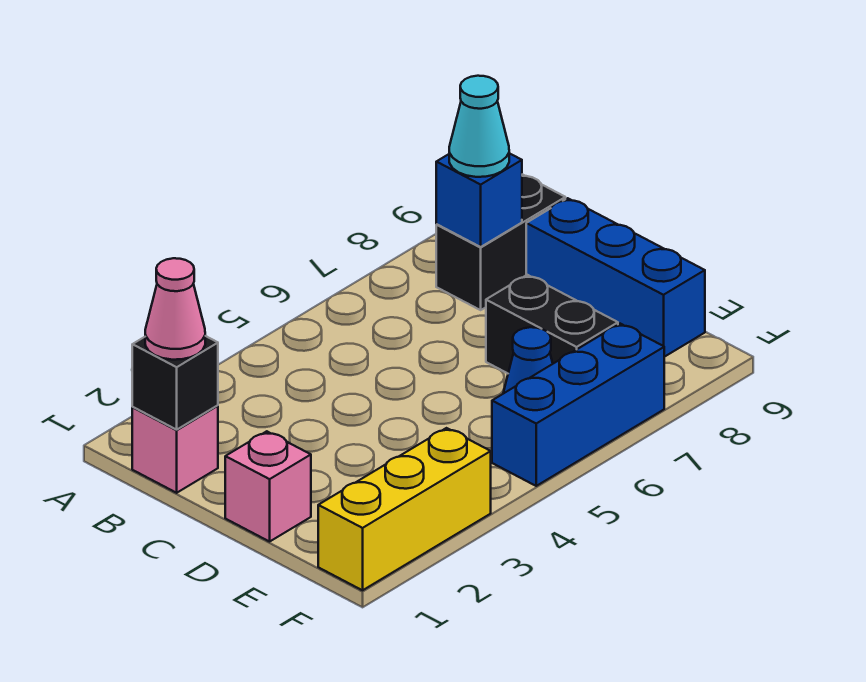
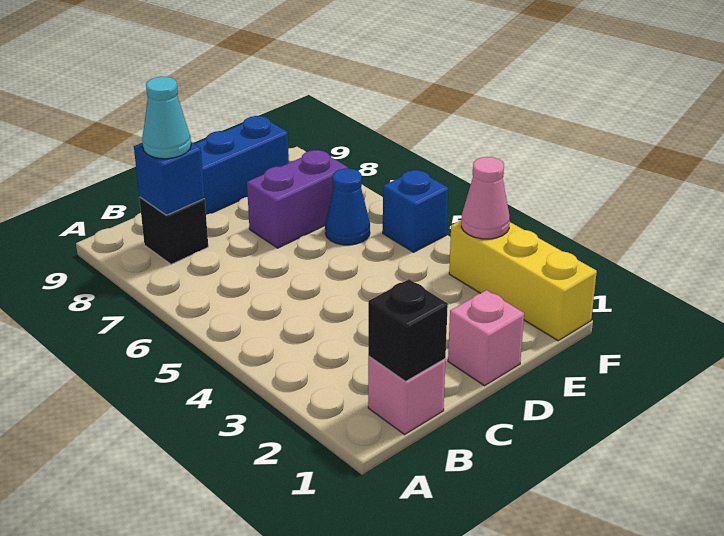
pink 1x1 cone [145,258,205,360] -> pink 1x1 cone moved to [461,157,510,239]
black 1x2 brick [436,174,565,310] -> black 1x1 brick [139,197,208,264]
black 1x2 brick [486,275,618,373] -> purple 1x2 brick [247,150,348,248]
blue 1x3 brick [492,324,664,486] -> blue 1x1 brick [383,170,448,252]

